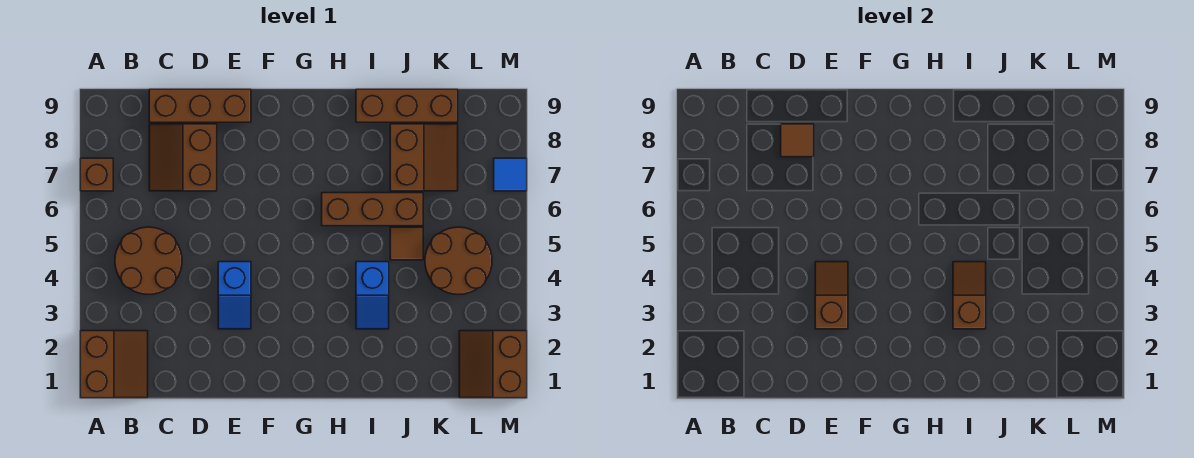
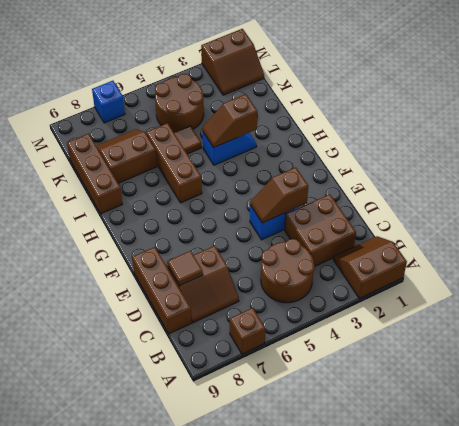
none -> brown 2x2 brick [285,194,356,266]
blue 1x1 tile [494,158,527,191] -> blue 1x1 brick [92,81,125,123]

